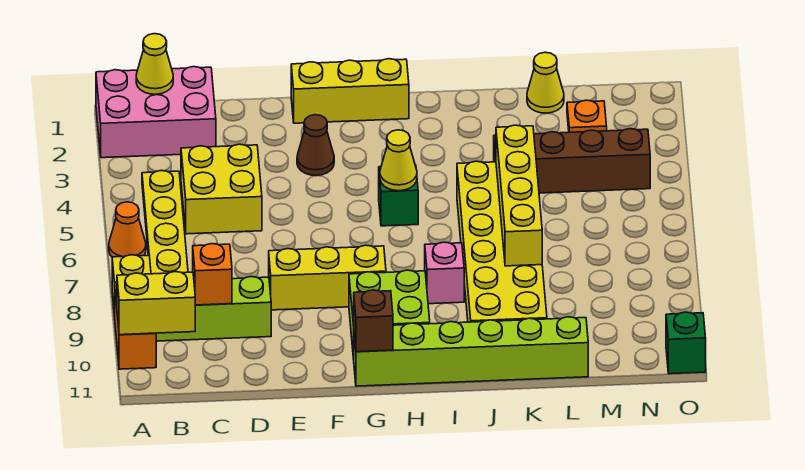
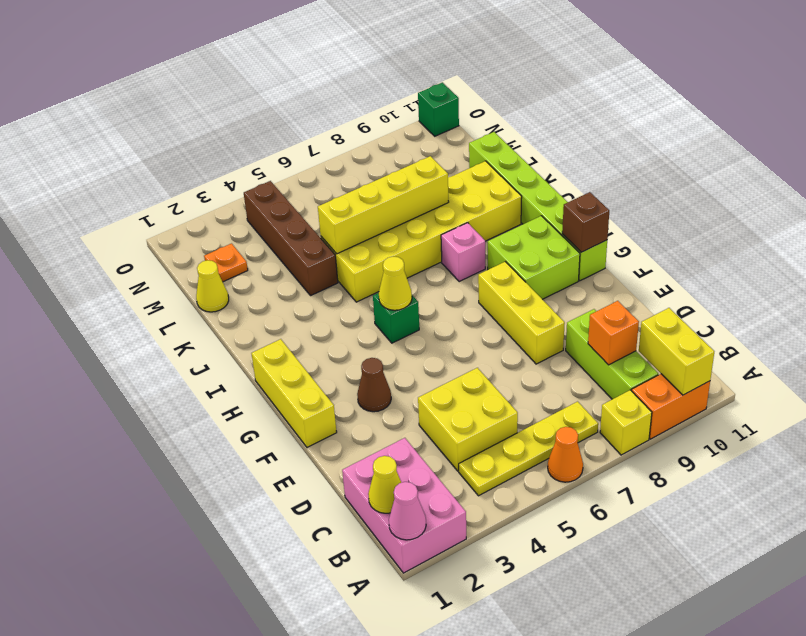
none -> pink 1x1 cone [389,482,426,540]

